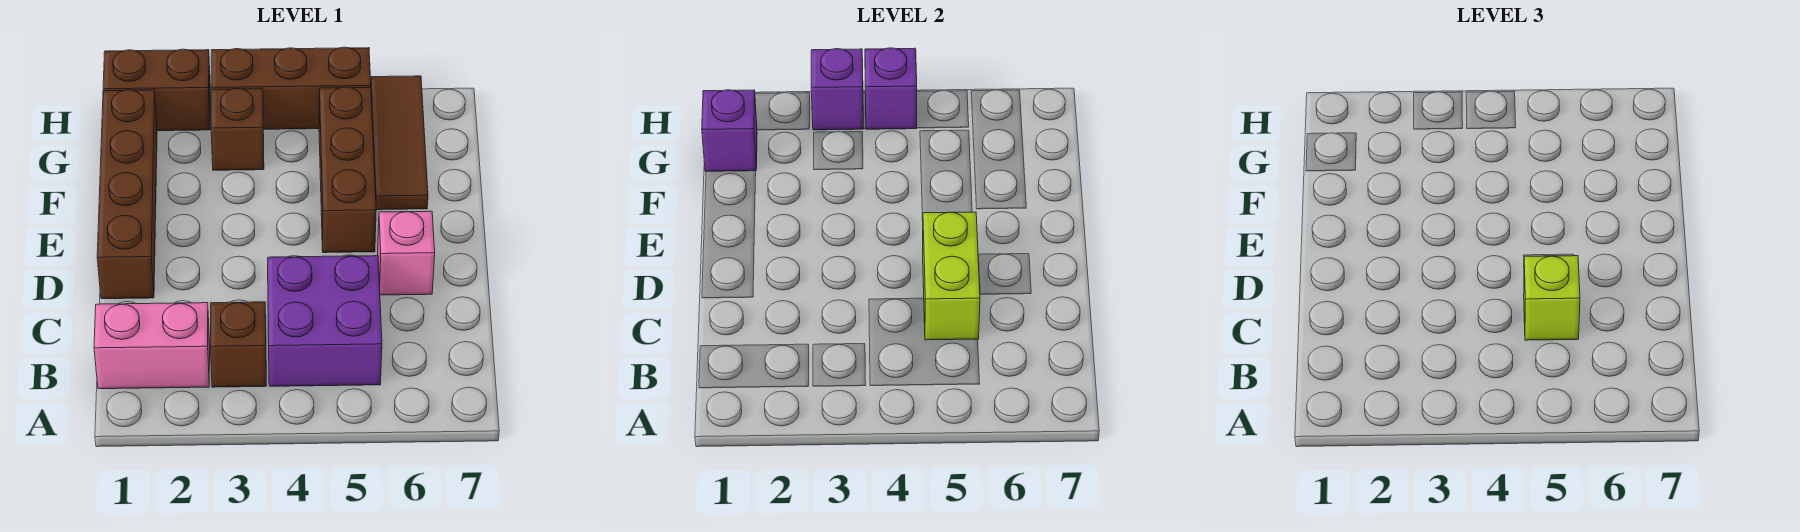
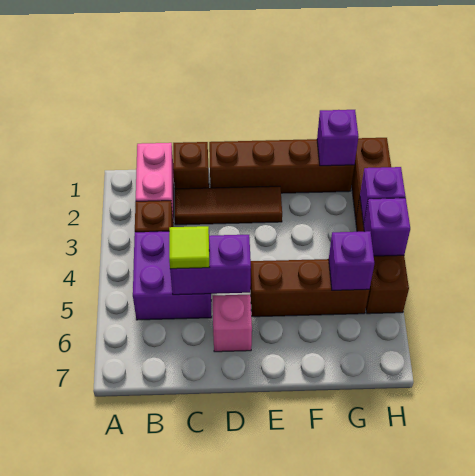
lime 1x2 brick [923,212,980,340] -> purple 1x2 brick [170,235,251,295]
lime 1x1 brick [1524,256,1580,340] -> lime 1x1 tile [169,226,209,269]
brown 1x3 tile [371,76,428,210] -> brown 1x3 tile moved to [175,186,282,225]
brown 1x1 brick [211,89,264,170] -> brown 1x1 brick moved to [173,142,209,189]
none -> purple 1x1 brick [329,231,374,290]

